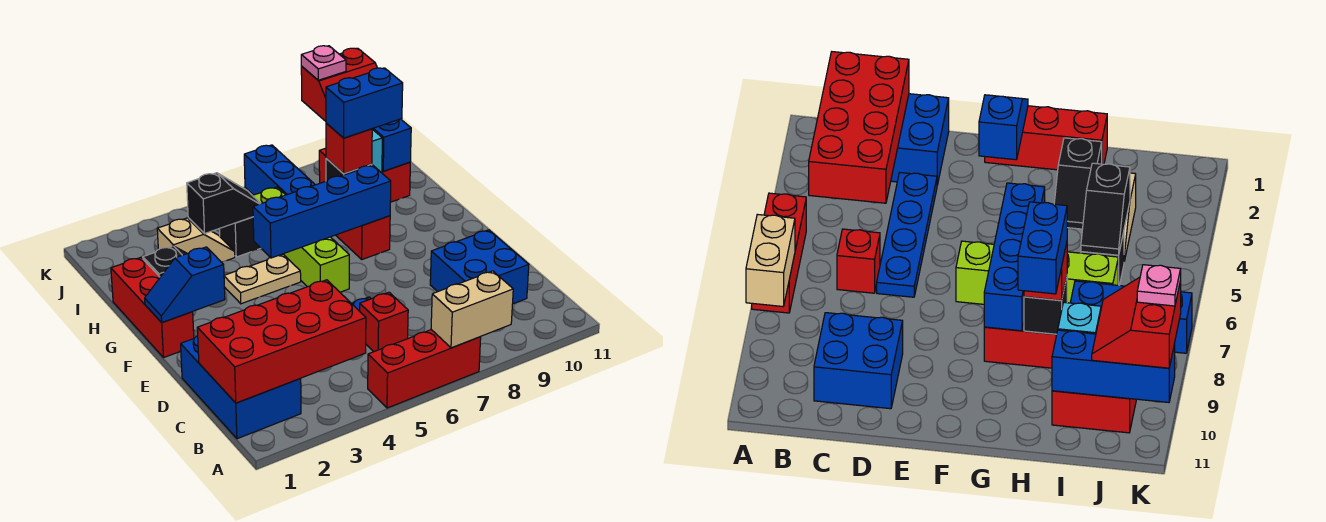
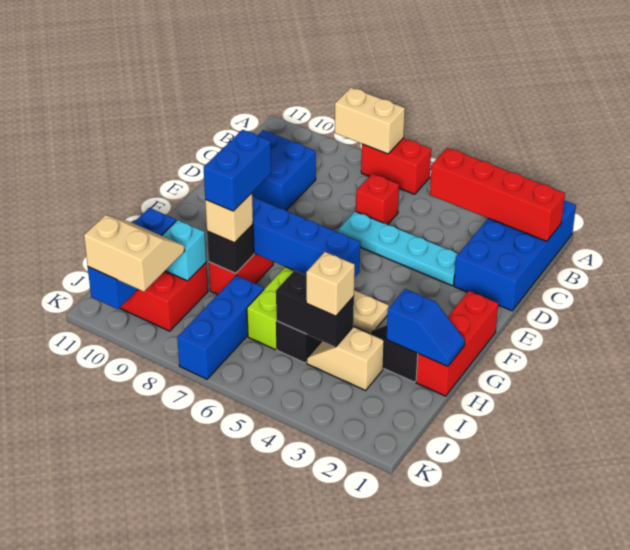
red 1x3 brick [368,330,481,408] -> red 1x2 brick [361,138,431,194]
blue 2x3 brick [181,336,301,439] -> blue 2x4 brick [454,200,576,311]
red 2x4 brick [197,280,366,403] -> red 1x4 brick [430,148,565,241]
blue 1x4 plate [877,173,937,297] -> cyan 1x4 plate [339,211,458,286]
blue 1x2 slope [145,247,225,322] -> blue 1x2 slope moved to [387,289,465,366]
red 1x1 brick [326,123,372,174] -> tan 1x1 brick [205,193,253,243]
blue 1x2 brick [326,68,403,138] -> blue 1x2 brick turned to [204,130,271,211]
black 1x2 slope [187,173,261,233] -> black 1x2 brick [276,271,354,347]
none -> tan 1x1 brick [306,252,355,316]
red 2x2 slope [301,48,377,121] -> tan 2x2 slope [84,215,185,292]
pink 1x1 plate [301,46,346,80] -> none

